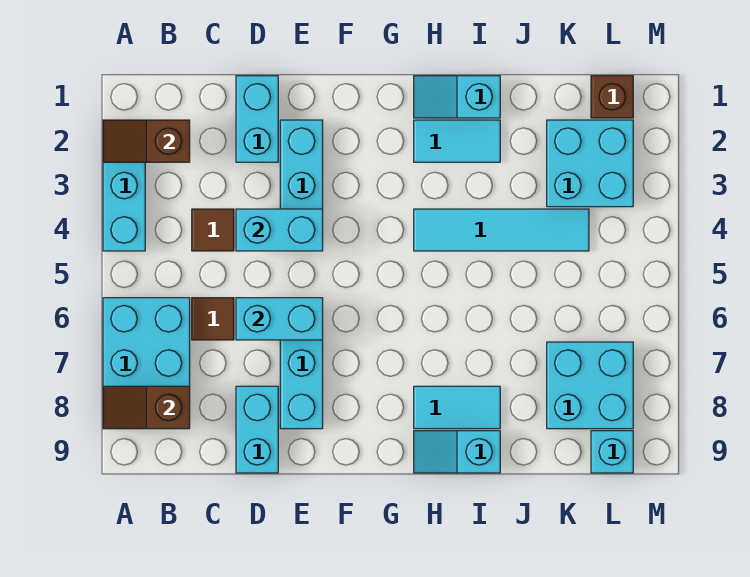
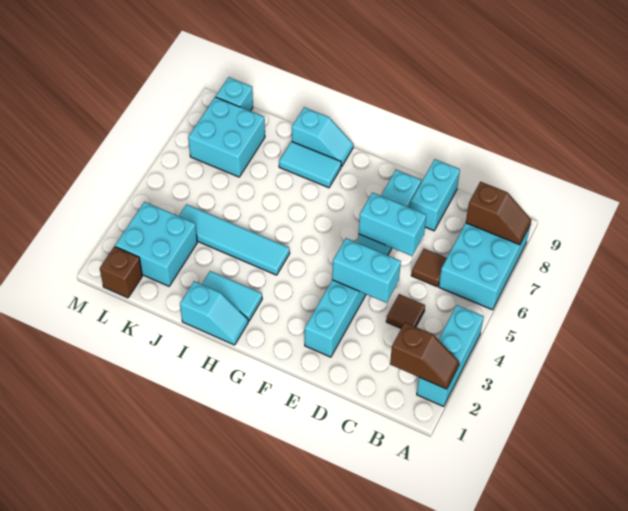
cyan 1x2 brick [236,76,278,162] -> none

